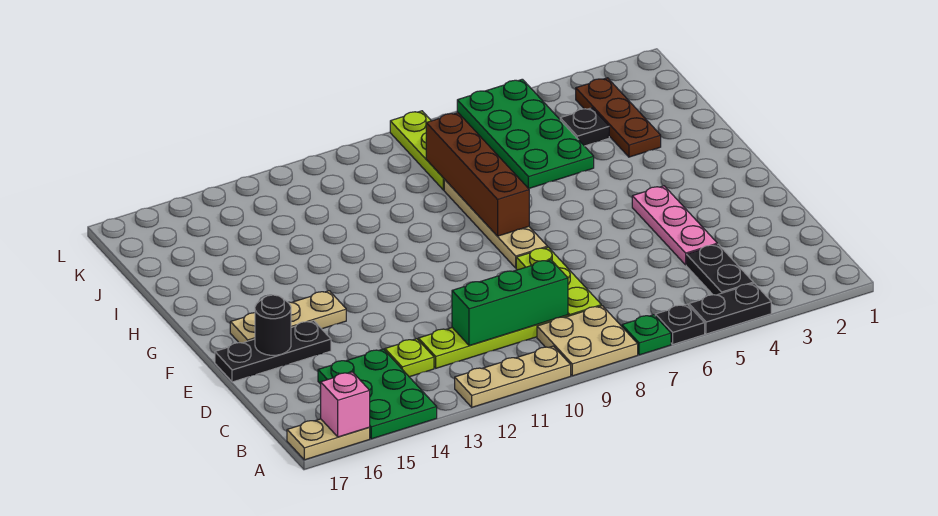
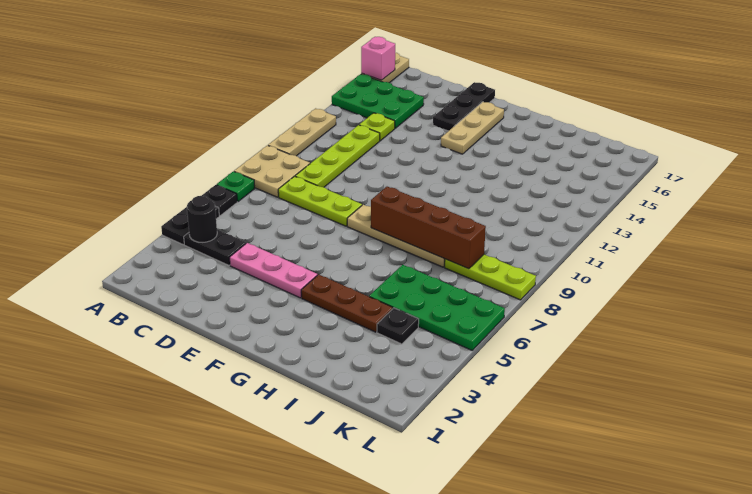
green 1x3 brick [452,260,568,346] -> none
black 1x1 round brick [255,295,291,355] -> black 1x1 round brick moved to [187,196,217,242]
brown 1x3 plate [576,78,661,157] -> brown 1x3 plate moved to [301,274,393,332]

